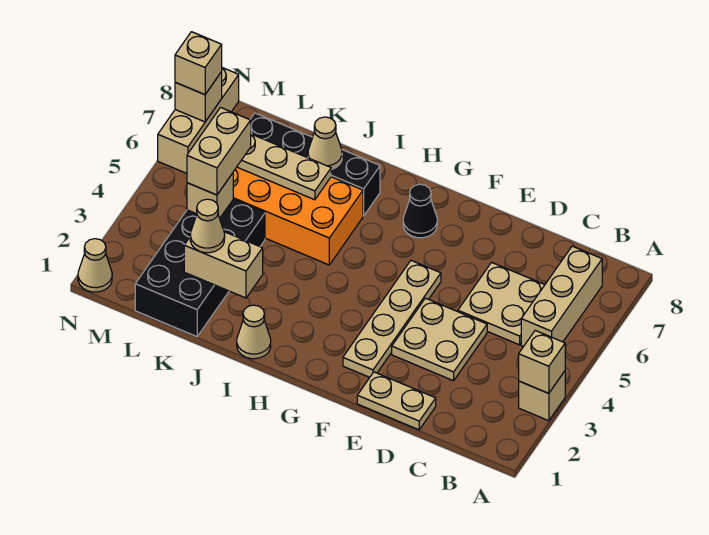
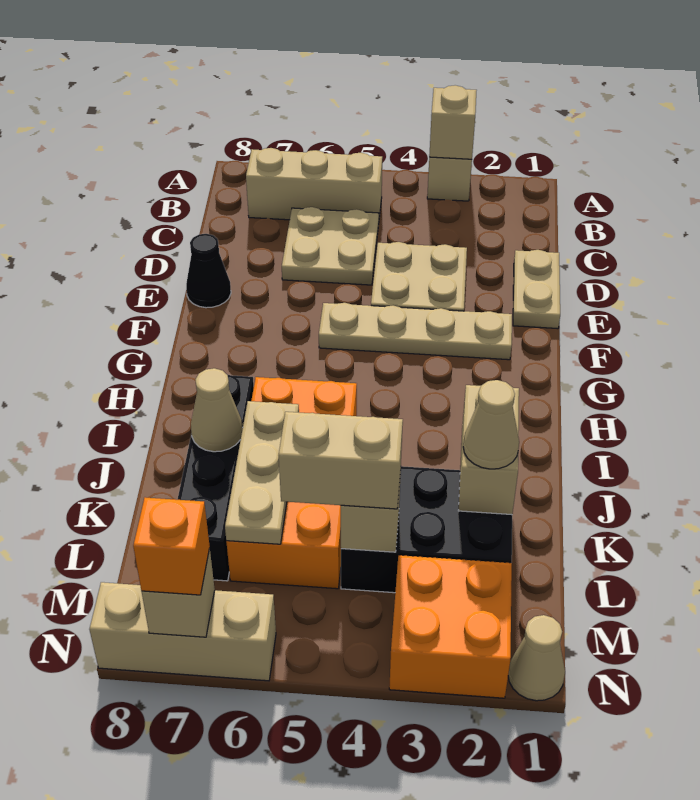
black 1x1 cone [403,184,437,238] -> black 1x1 cone moved to [186,234,231,308]
tan 1x1 cone [237,305,271,359] -> none
black 2x4 brick [135,199,265,337] -> black 2x3 brick [341,466,512,593]
none -> orange 2x2 brick [389,555,512,698]
tan 1x1 brick [175,32,222,95] -> orange 1x1 brick [133,497,210,595]

